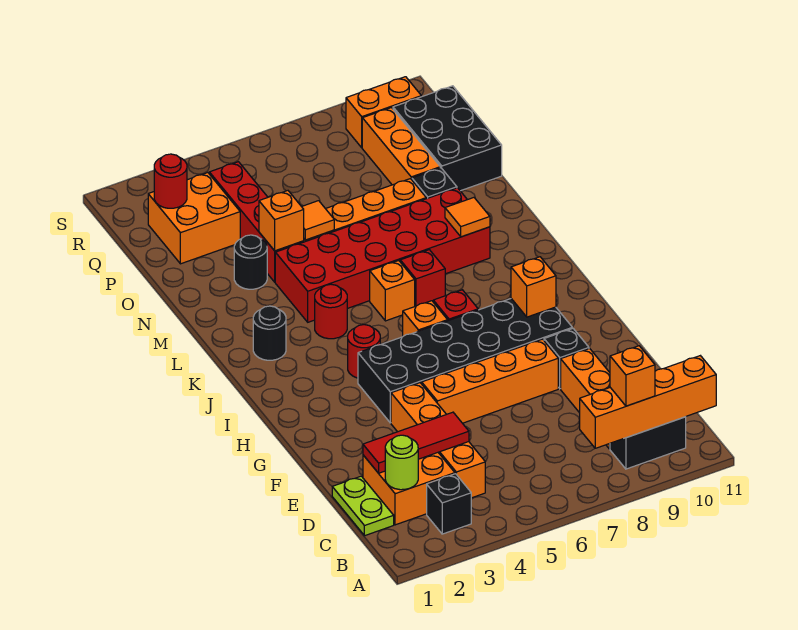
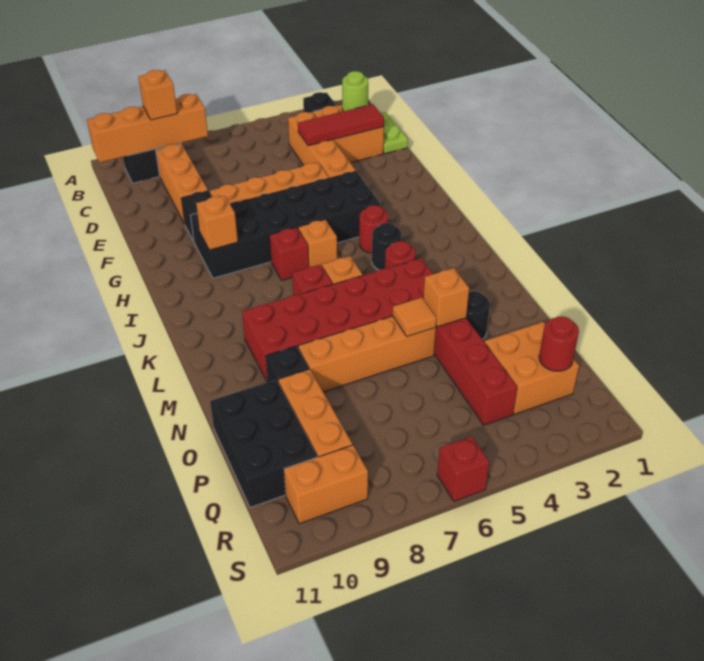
black 1x1 round brick [253,306,286,360] -> black 1x1 round brick moved to [372,223,402,270]
orange 1x1 tile [445,198,490,237] -> none
none -> red 1x1 brick [437,436,489,501]

